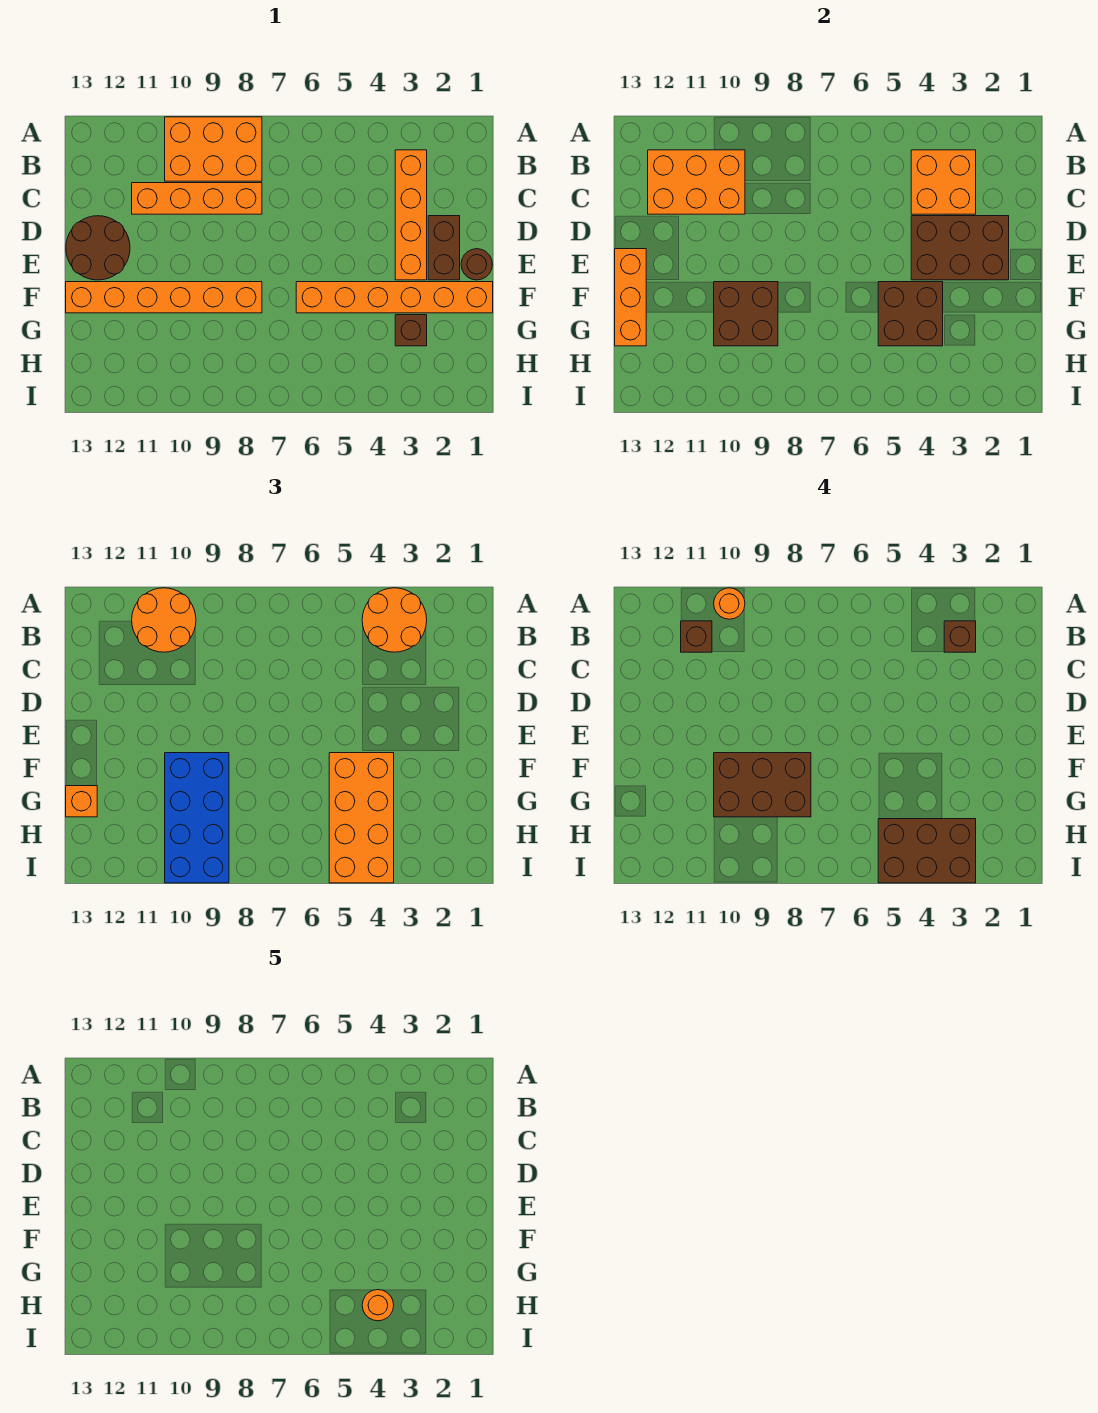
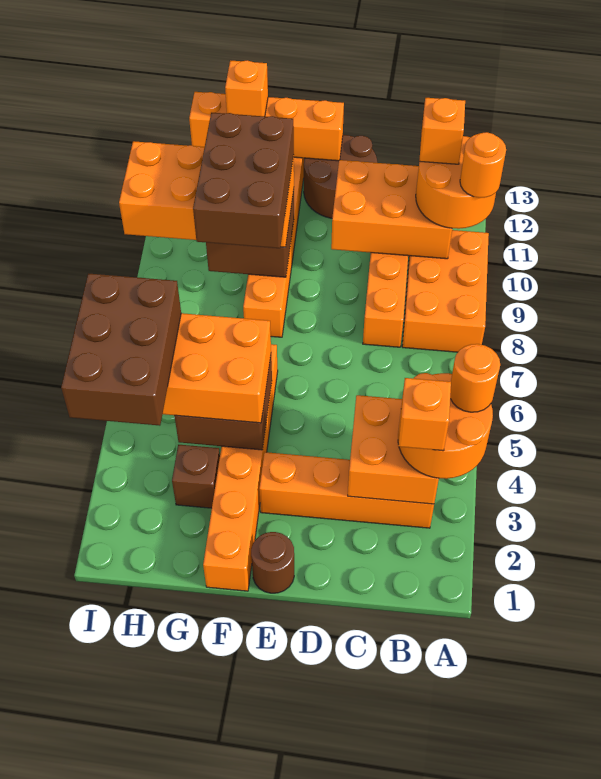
brown 1x1 brick [944,621,976,652] -> orange 1x1 brick [398,378,451,451]
orange 2x3 brick [648,150,745,214] -> orange 2x3 brick turned to [331,160,452,259]
brown 1x1 brick [681,621,712,652] -> orange 1x1 brick [419,98,465,164]
brown 1x2 brick [428,216,460,280] -> none
brown 2x3 brick [911,216,1009,280] -> none
orange 1x3 brick [615,249,646,346] -> orange 1x4 brick [189,92,344,161]
blue 2x4 brick [165,753,229,883] -> orange 2x4 brick [119,141,294,247]
orange 1x1 round brick [362,1290,394,1321] -> orange 1x1 round brick moved to [450,344,500,412]

